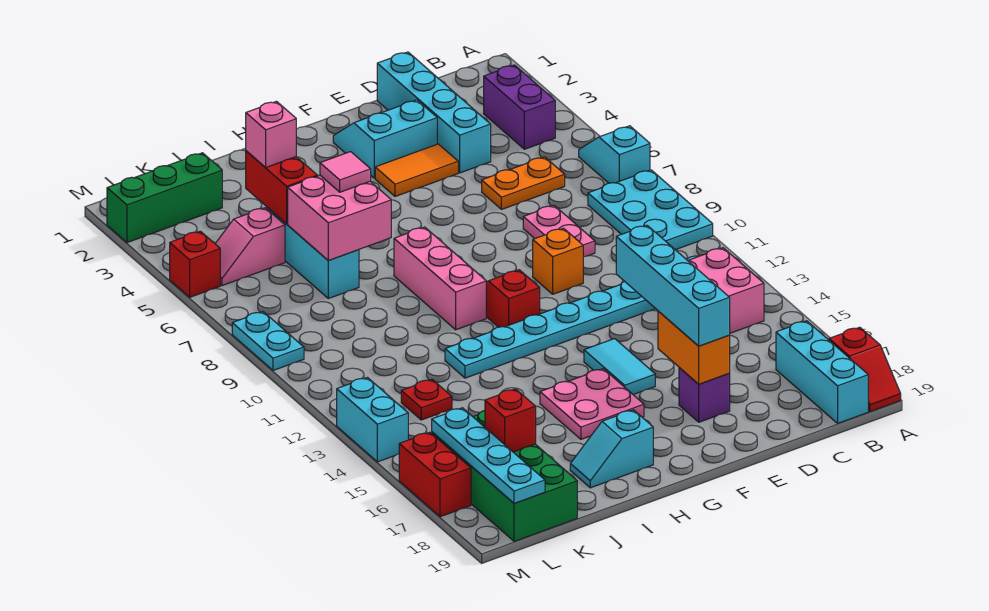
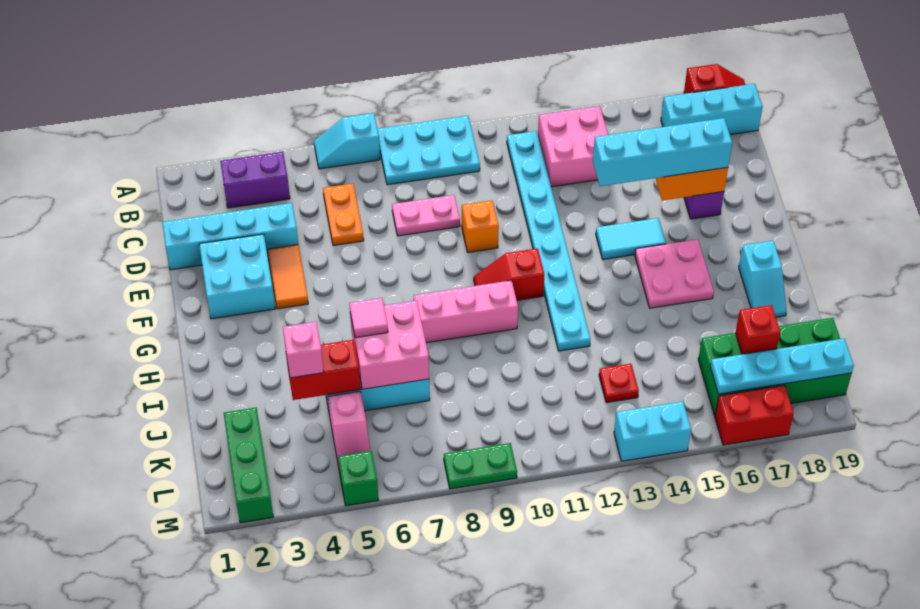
cyan 2x2 slope [333,100,437,178] -> cyan 2x2 brick [199,234,275,319]
red 1x1 brick [170,231,220,297] -> green 1x1 brick [338,451,378,506]
cyan 1x2 plate [232,312,304,370] -> green 1x2 plate [444,443,517,489]

